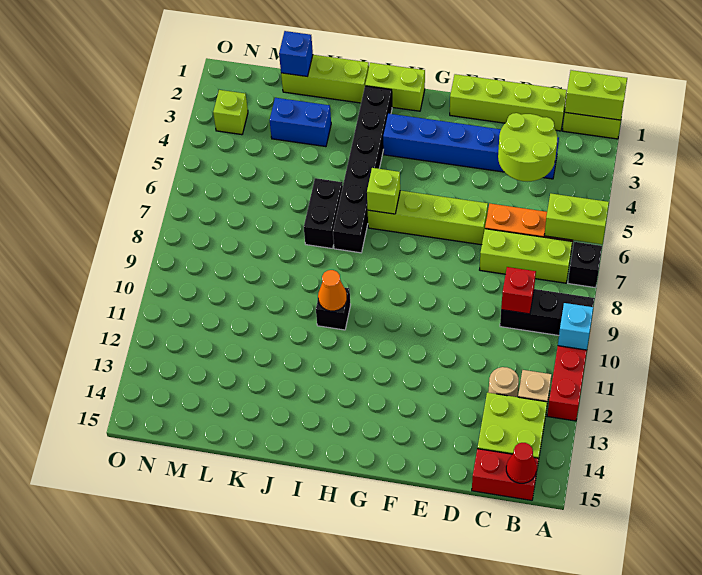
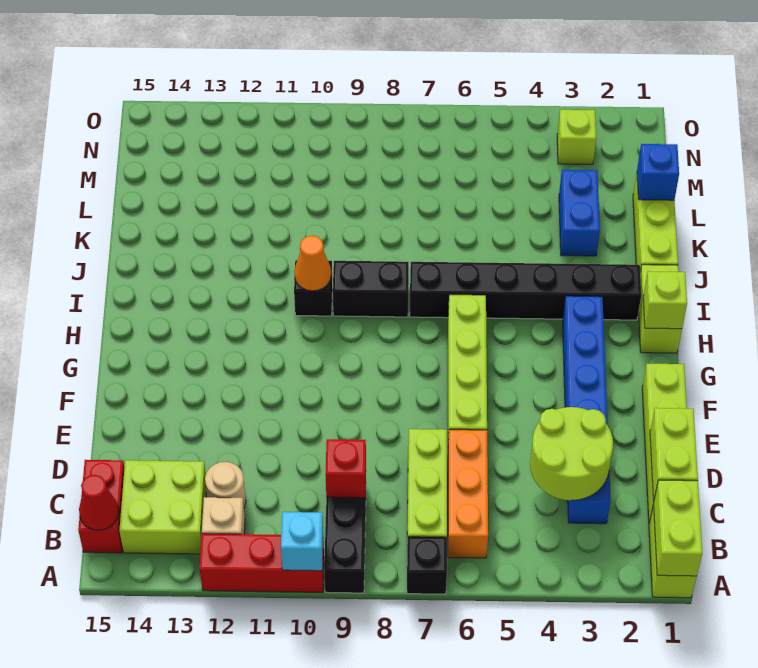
lime 1x2 brick [544,194,609,244] -> lime 1x2 brick moved to [650,408,698,501]
lime 1x1 brick [367,168,400,214] -> lime 1x1 brick moved to [643,271,687,329]
black 1x2 brick [304,178,343,249] -> black 1x2 brick moved to [333,261,409,317]

